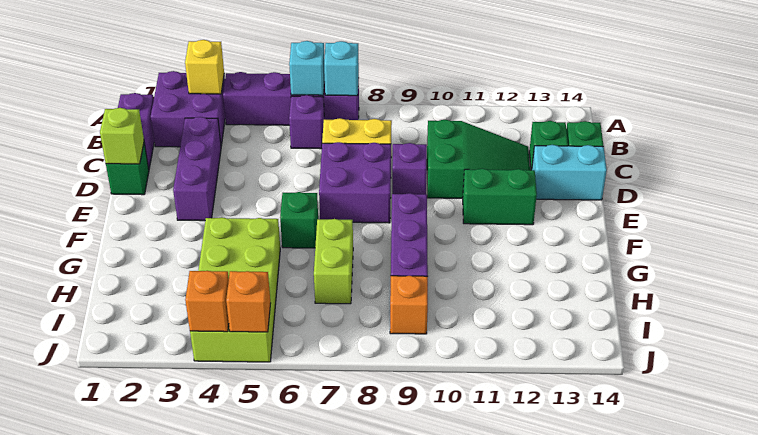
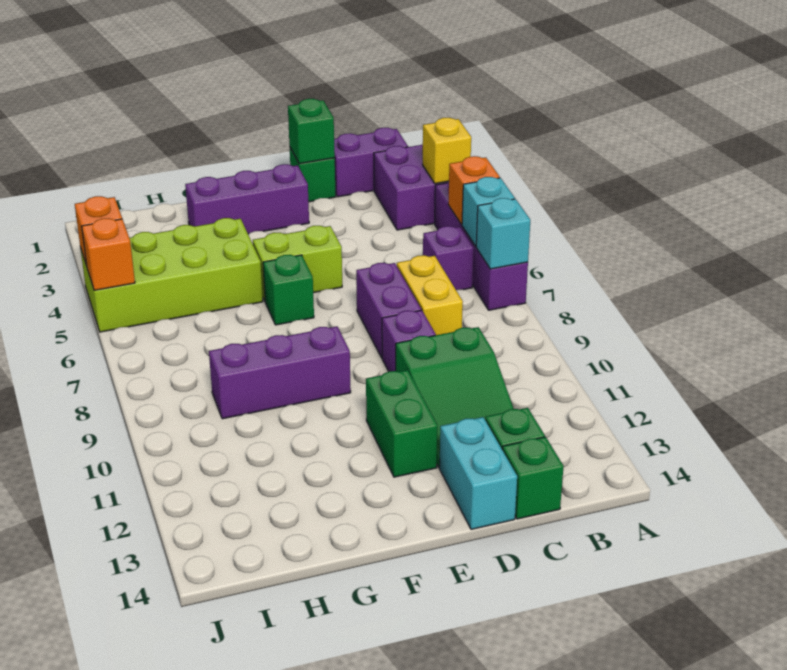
purple 1x3 brick [173,117,221,221] -> purple 1x3 brick moved to [185,164,309,234]
lime 1x1 brick [100,108,144,164] -> green 1x1 brick [288,99,335,164]
purple 2x2 brick [319,142,391,223] -> purple 1x2 brick [356,263,421,358]
lime 1x2 brick [314,219,353,304] -> lime 1x2 brick moved to [253,226,342,301]
orange 1x1 brick [390,276,428,334] -> orange 1x1 brick moved to [448,156,500,225]

